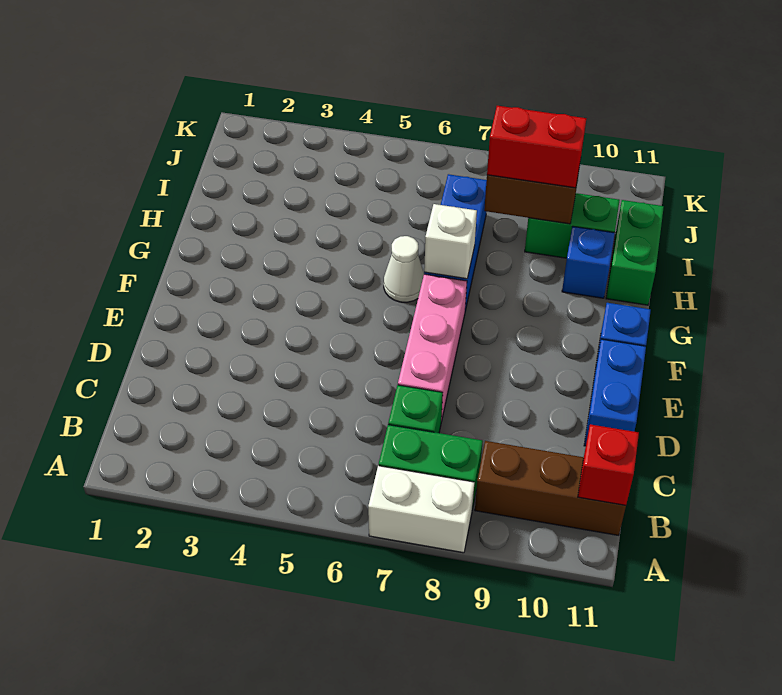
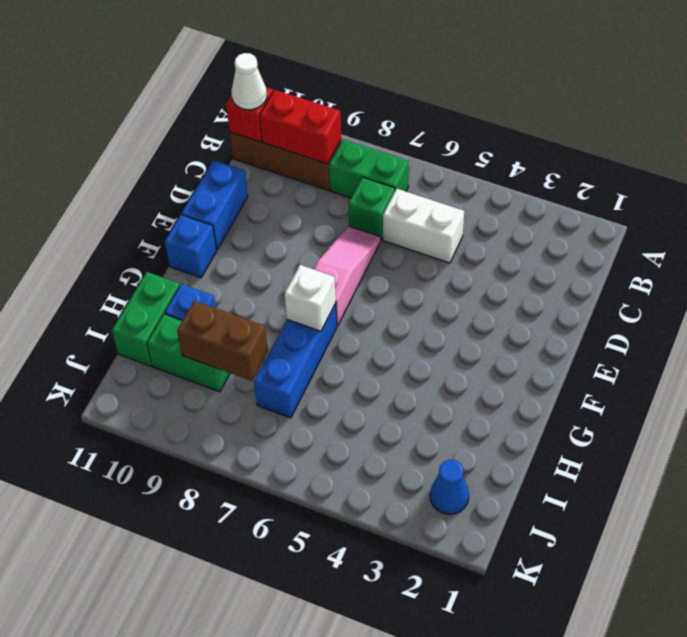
white 1x2 brick [368,466,475,553] -> white 1x2 brick moved to [383,189,464,263]
pink 1x3 brick [398,274,467,422] -> pink 1x3 slope [314,226,381,326]
white 1x1 cone [384,236,424,302] -> white 1x1 cone moved to [231,53,267,110]
red 1x2 brick [487,106,587,188] -> red 1x2 brick moved to [260,90,341,164]
none -> blue 1x1 cone [430,460,469,514]

